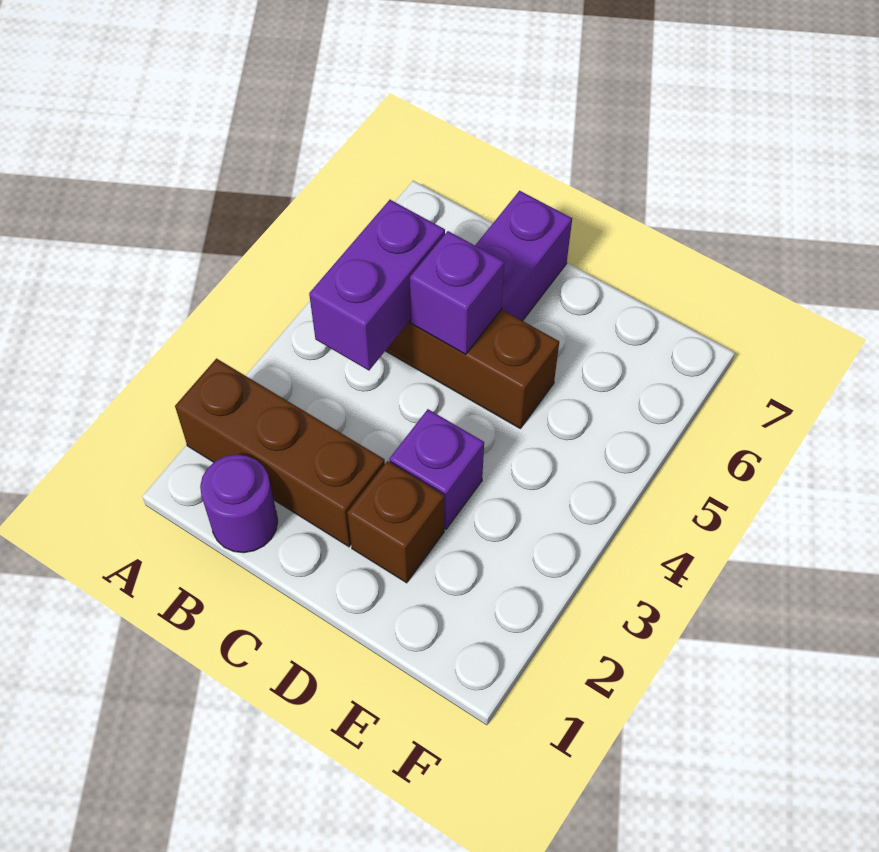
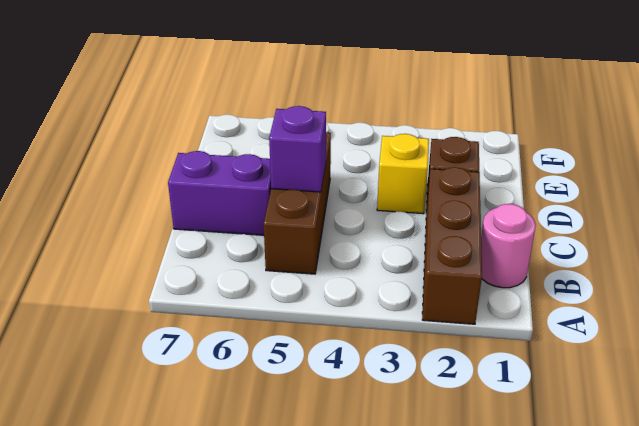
purple 1x1 round brick [200,455,278,553] -> pink 1x1 round brick [481,204,536,288]
purple 1x2 brick [309,200,445,370] -> none
purple 1x1 brick [389,409,484,529] -> yellow 1x1 brick [377,134,429,214]

